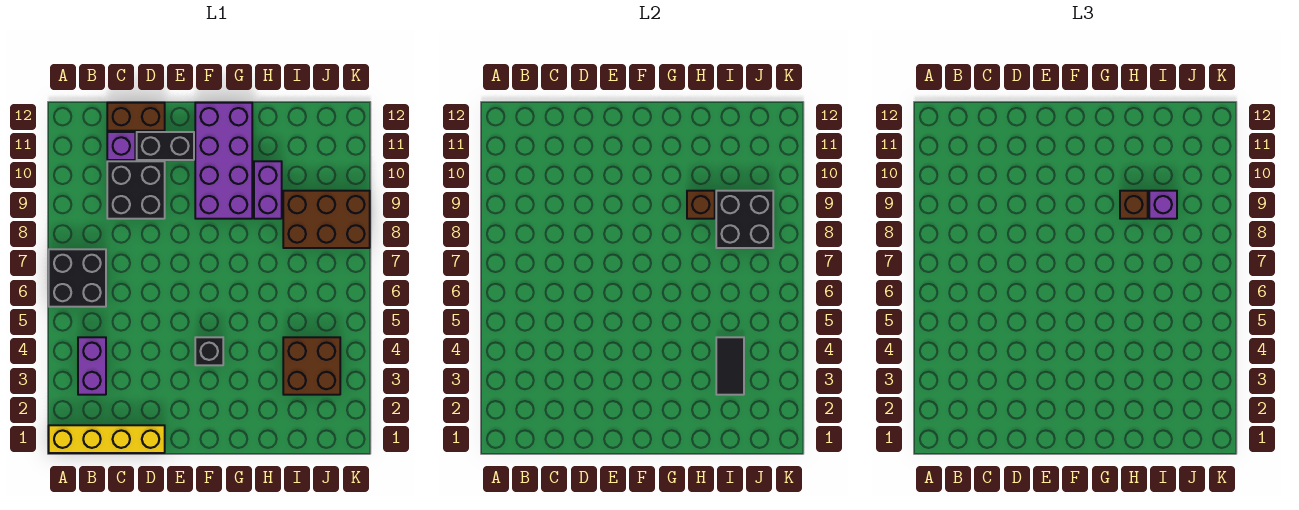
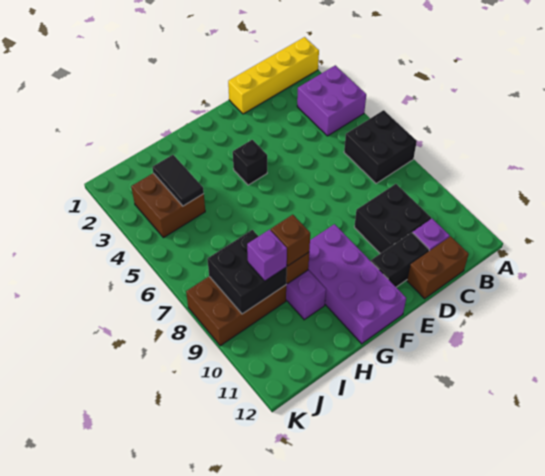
purple 1x2 brick [78,337,106,395] -> purple 2x2 brick [297,65,366,136]

